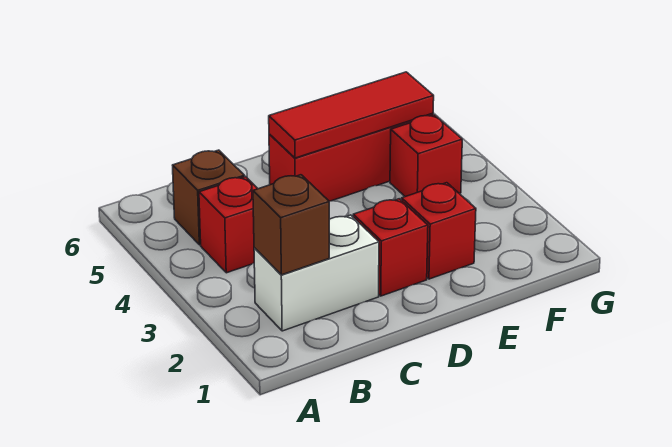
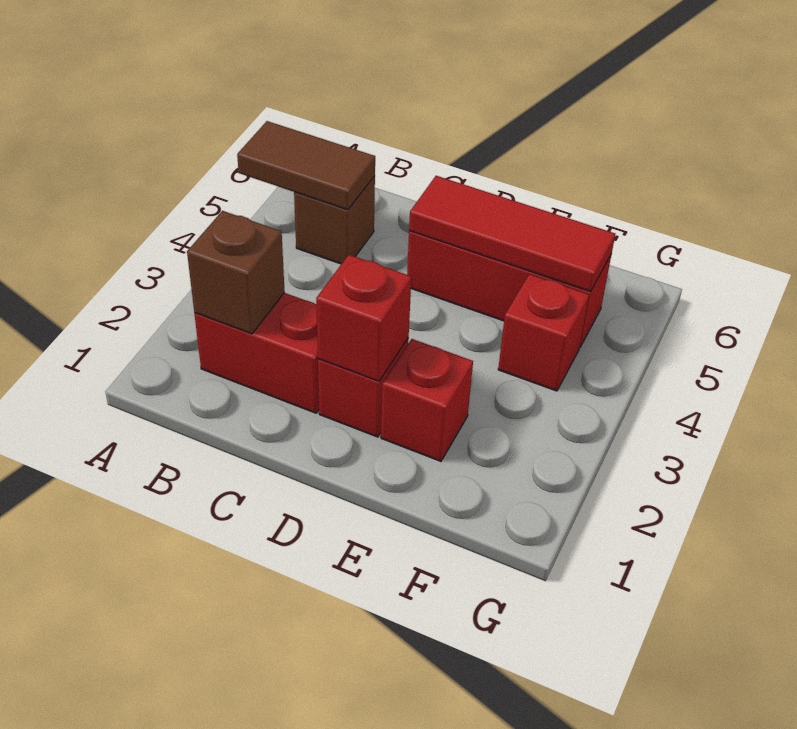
none -> brown 1x2 tile [237,121,375,210]
white 1x2 brick [254,215,379,331] -> red 1x2 brick [194,293,319,413]
red 1x1 brick [199,177,258,273] -> red 1x1 brick moved to [316,255,411,381]

